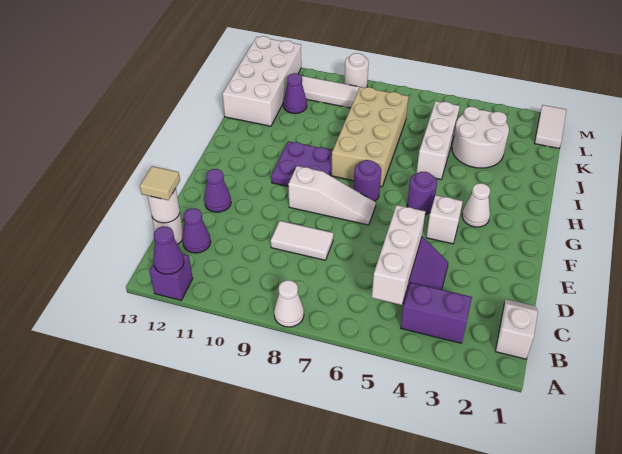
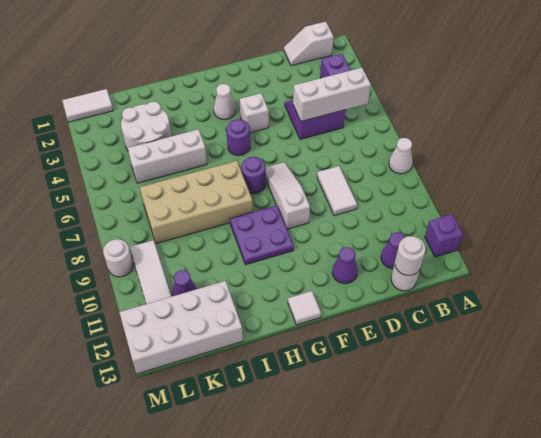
purple 1x1 cone [153,226,184,274] -> none
tan 1x1 tile [140,166,180,200] -> none
none -> white 1x1 tile [288,291,321,325]

